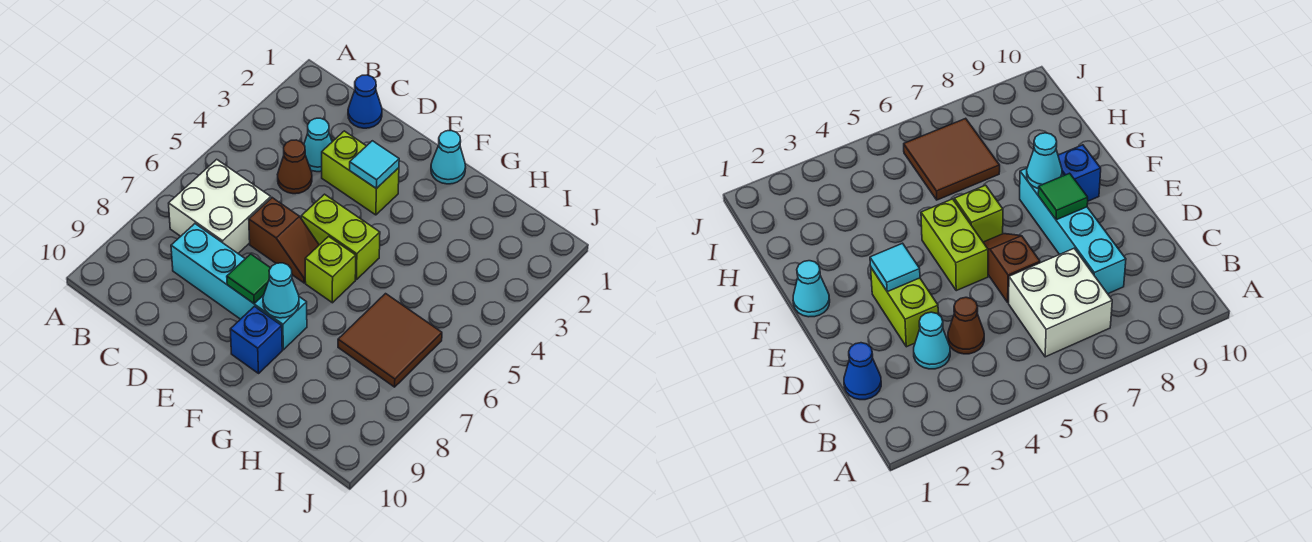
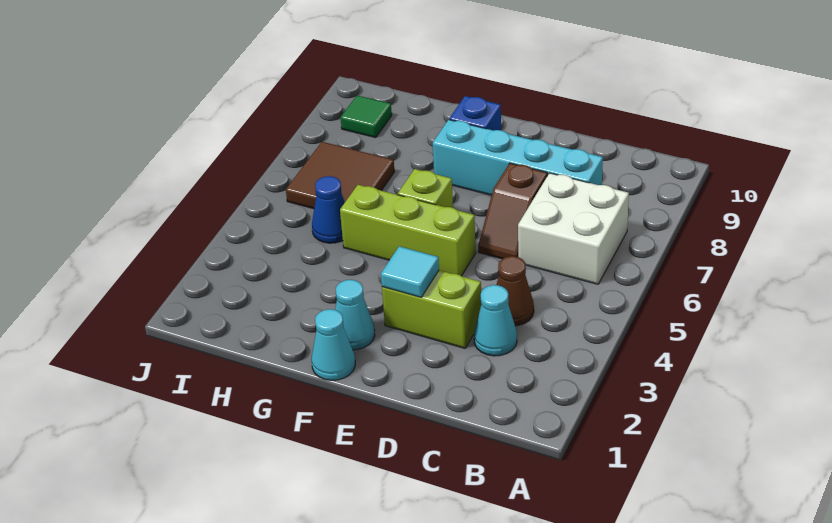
blue 1x1 cone [348,75,382,128] -> blue 1x1 cone moved to [312,176,345,243]
brown 1x2 slope [249,198,319,283] -> brown 1x2 slope turned to [478,163,547,259]
lime 1x2 brick [301,194,380,280] -> lime 1x3 brick [340,185,476,276]
green 1x1 tile [227,254,270,303] -> green 1x1 tile moved to [341,95,392,138]
cyan 1x1 cone [263,263,299,318] -> cyan 1x1 cone moved to [335,280,375,350]

